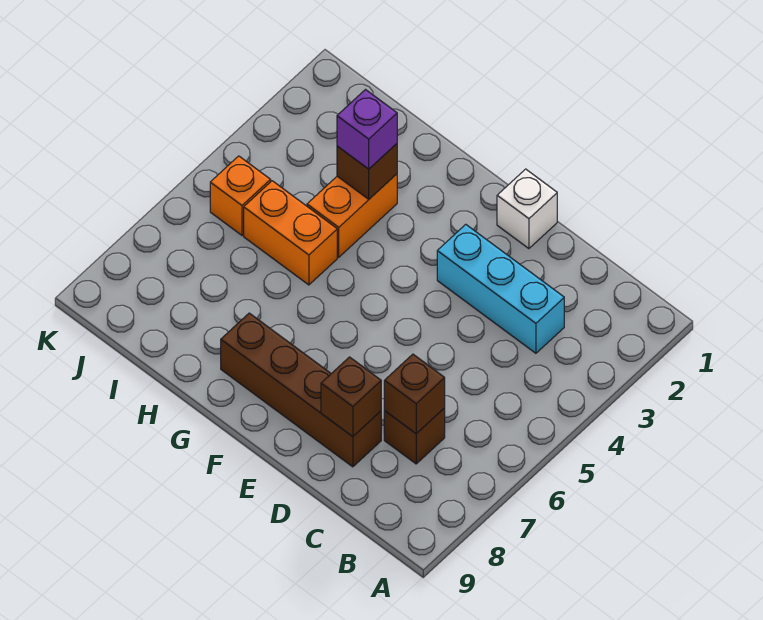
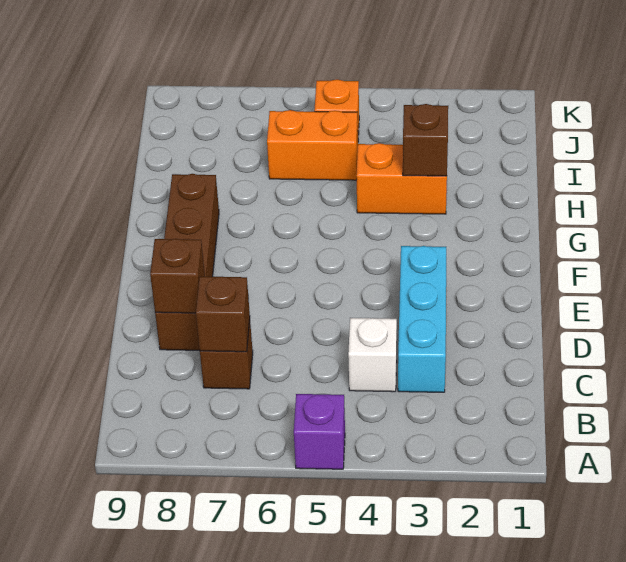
white 1x1 brick [497,169,557,249] -> white 1x1 brick moved to [348,318,397,392]
purple 1x1 brick [337,90,397,169] -> purple 1x1 brick moved to [294,394,345,469]
orange 1x2 brick [244,181,337,285] -> orange 1x2 brick turned to [267,110,358,180]

